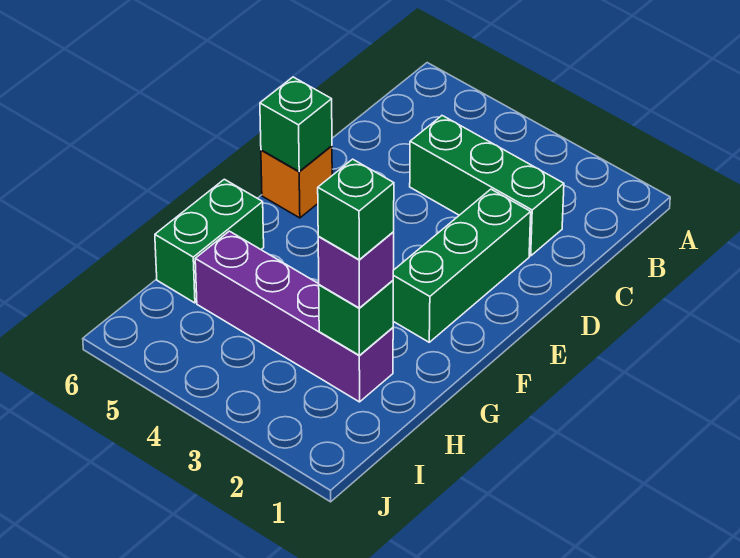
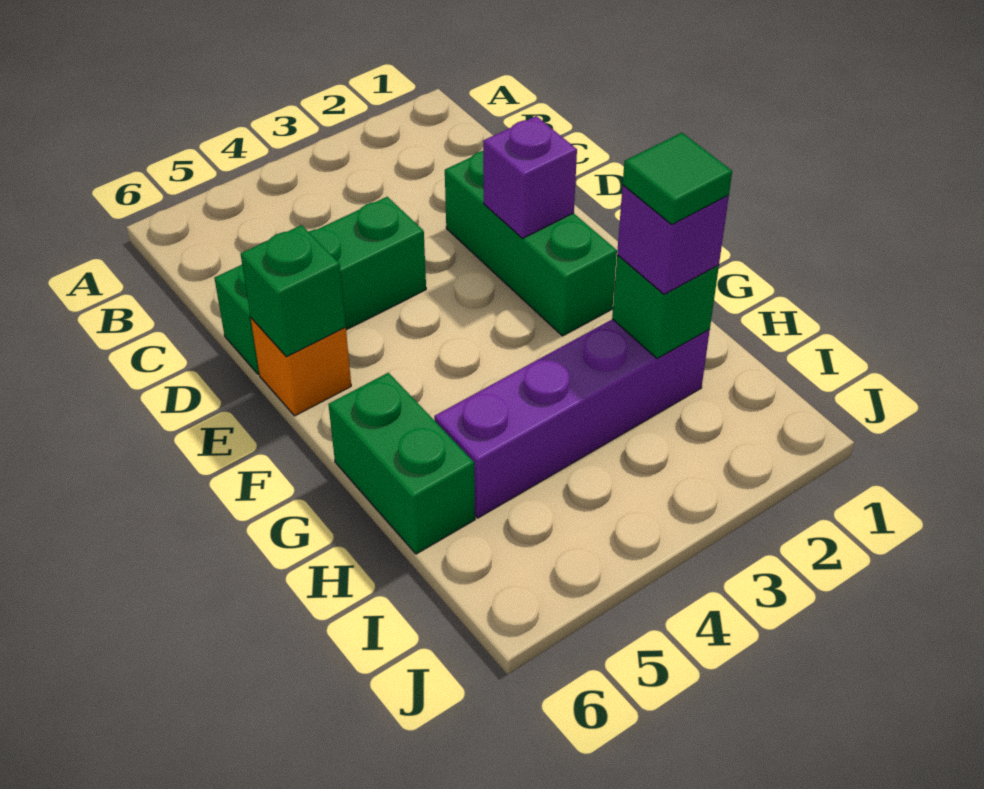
green 1x3 brick [410,116,564,256] -> green 1x3 brick moved to [214,197,426,374]
none -> purple 1x1 brick [483,116,577,238]
green 1x1 brick [318,159,394,260] -> green 1x1 tile [623,133,732,224]

